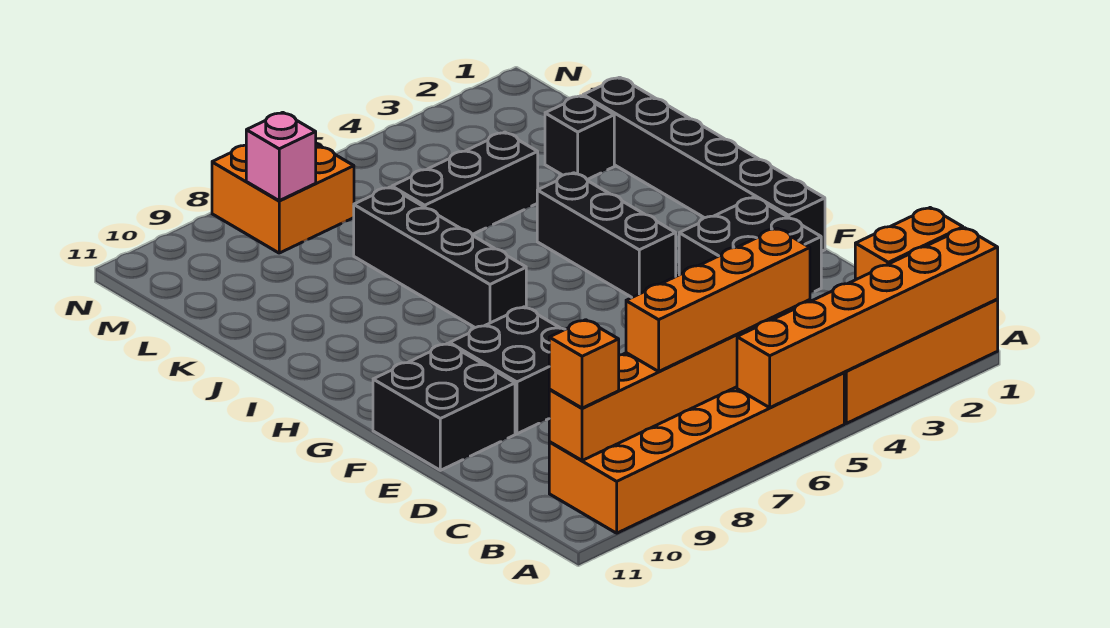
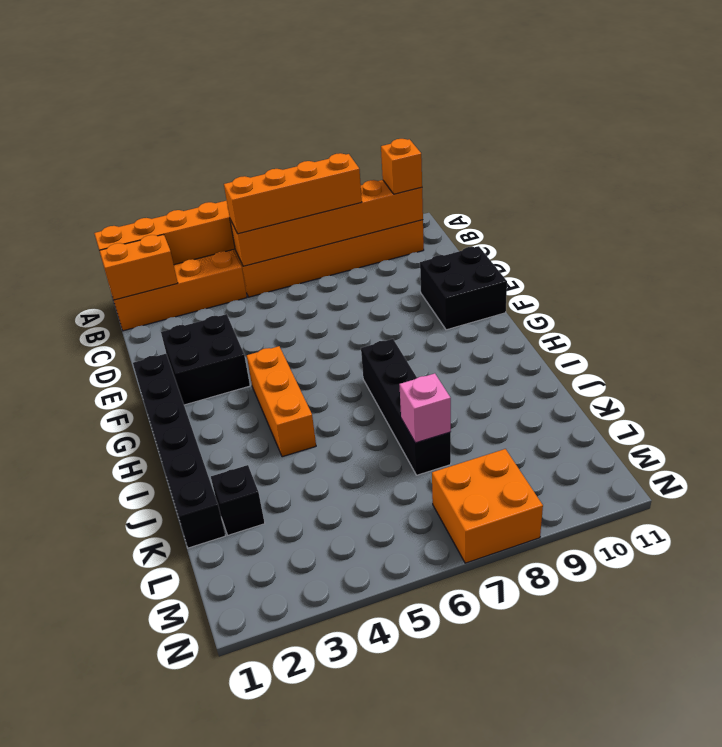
black 2x2 brick [450,307,565,434] -> none
black 1x3 brick [537,173,676,297] -> orange 1x3 brick [247,346,316,457]
black 1x3 brick [392,132,538,234] -> none
pink 1x1 brick [246,112,316,201] -> pink 1x1 brick moved to [399,373,451,443]

